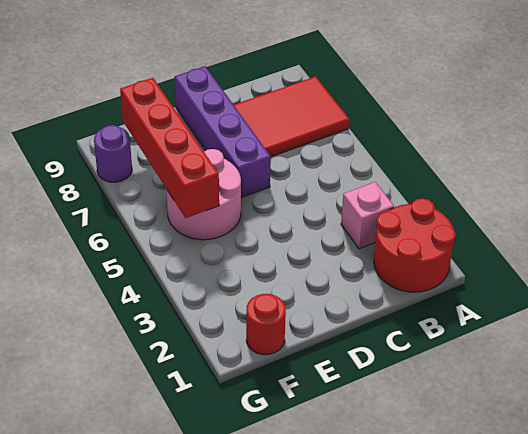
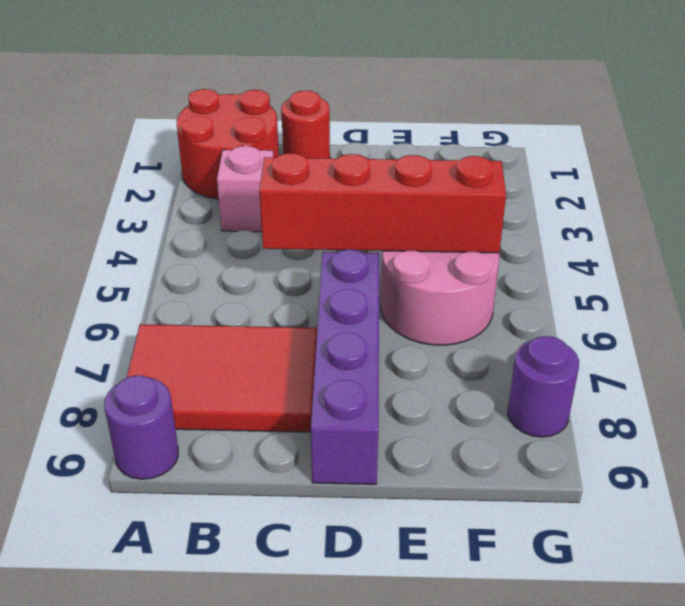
none -> purple 1x1 round brick [104,375,178,479]
red 1x1 round brick [246,294,286,355] -> red 1x1 round brick moved to [281,91,330,158]
red 1x4 brick [120,78,219,218] -> red 1x4 brick turned to [259,153,506,253]

